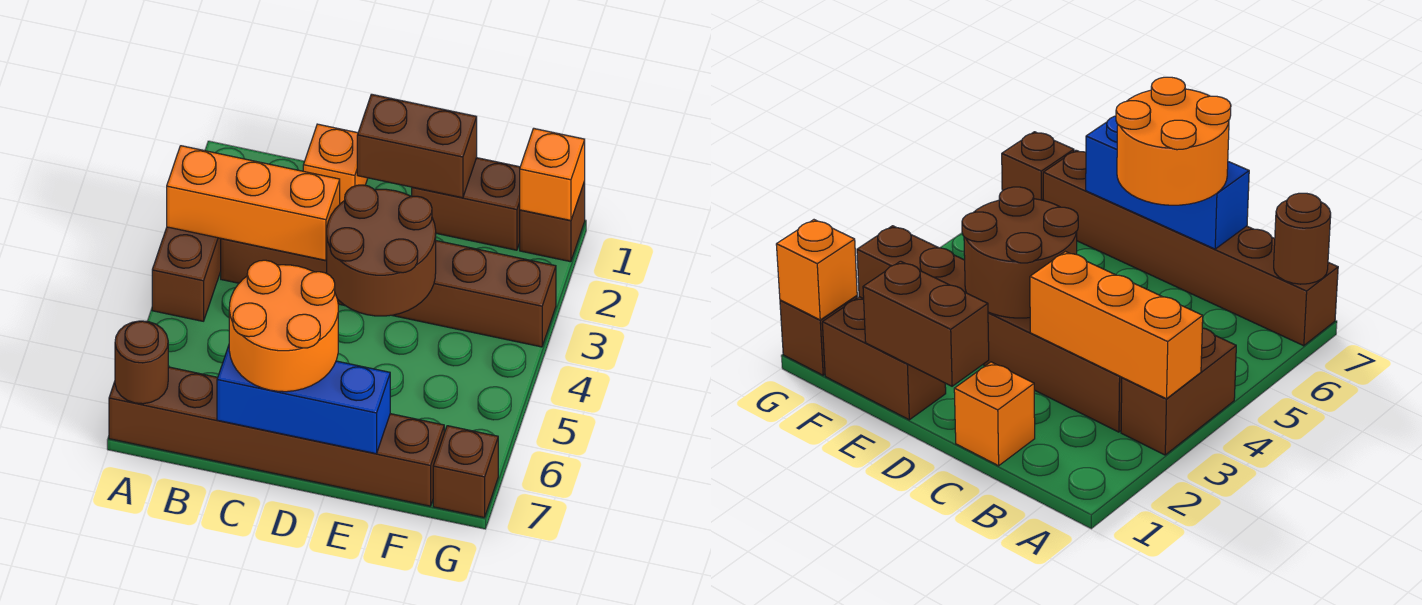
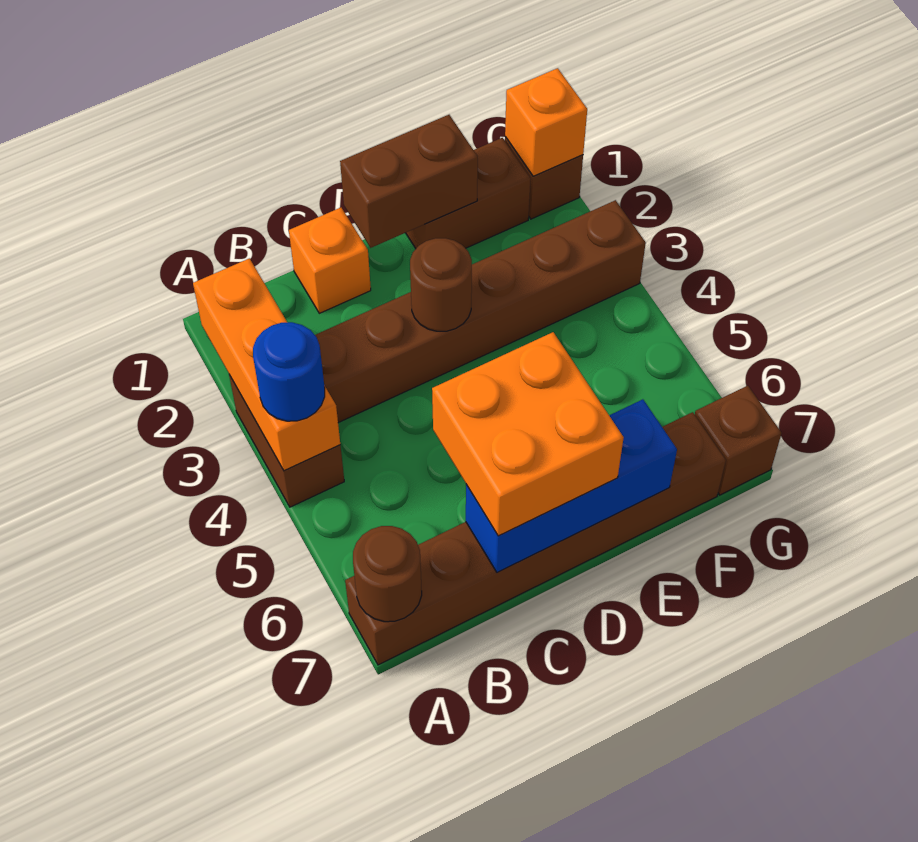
orange 1x3 brick [167,146,340,260] -> orange 1x3 brick turned to [193,258,340,471]
none -> blue 1x1 round brick [253,322,325,421]
orange 2x2 round brick [229,260,338,392] -> orange 2x2 brick [432,332,624,536]
brown 2x2 round brick [327,185,436,316] -> brown 1x1 round brick [410,238,472,331]

